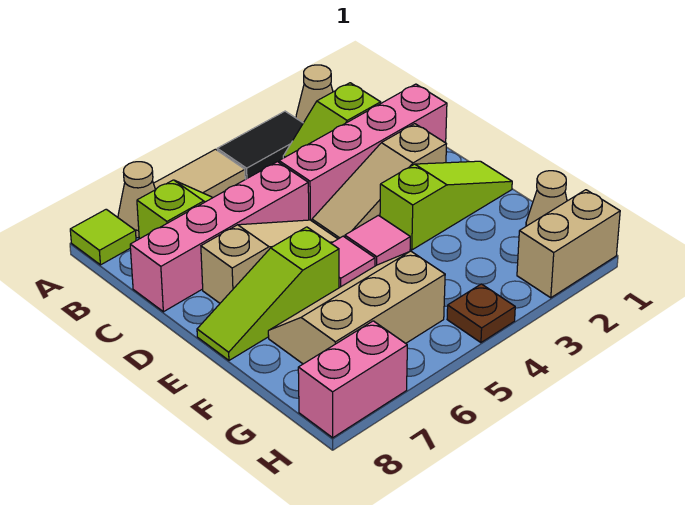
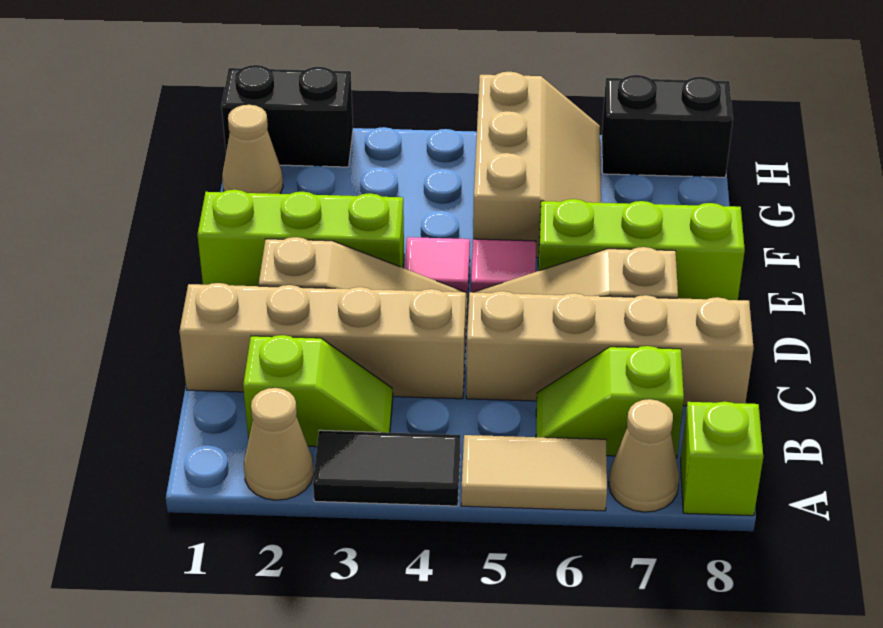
lime 1x1 tile [70,209,136,265] -> lime 1x1 brick [681,402,763,516]
pink 1x4 brick [279,84,447,221] -> tan 1x4 brick [179,283,466,399]
pink 1x4 brick [130,162,309,312] -> tan 1x4 brick [466,291,754,406]
lime 1x3 slope [380,161,512,250] -> lime 1x3 brick [198,190,404,286]
lime 1x3 slope [197,227,339,360] -> lime 1x3 brick [538,199,745,300]
tan 2x3 slope [268,251,445,364] -> tan 2x3 slope turned to [473,72,601,258]
tan 1x2 brick [517,190,620,298] -> black 1x2 brick [222,65,353,167]
brown 1x1 plate [447,284,515,343] -> none
pink 1x2 brick [298,321,407,438] -> black 1x2 brick [602,75,733,177]

